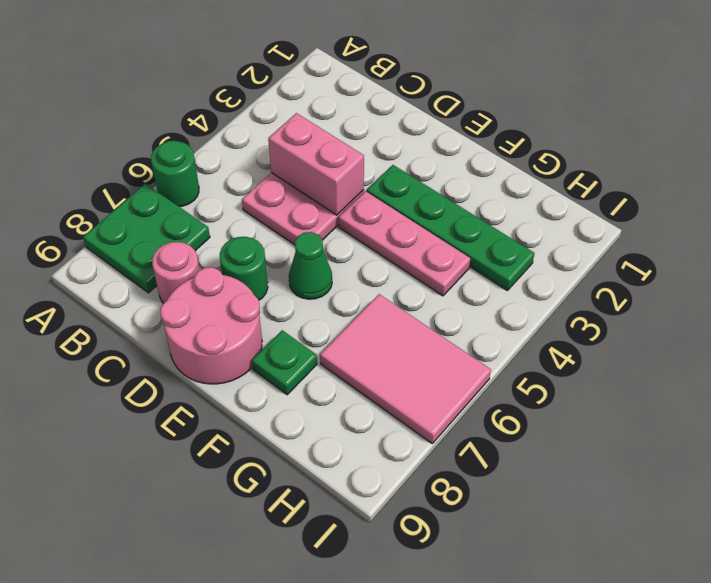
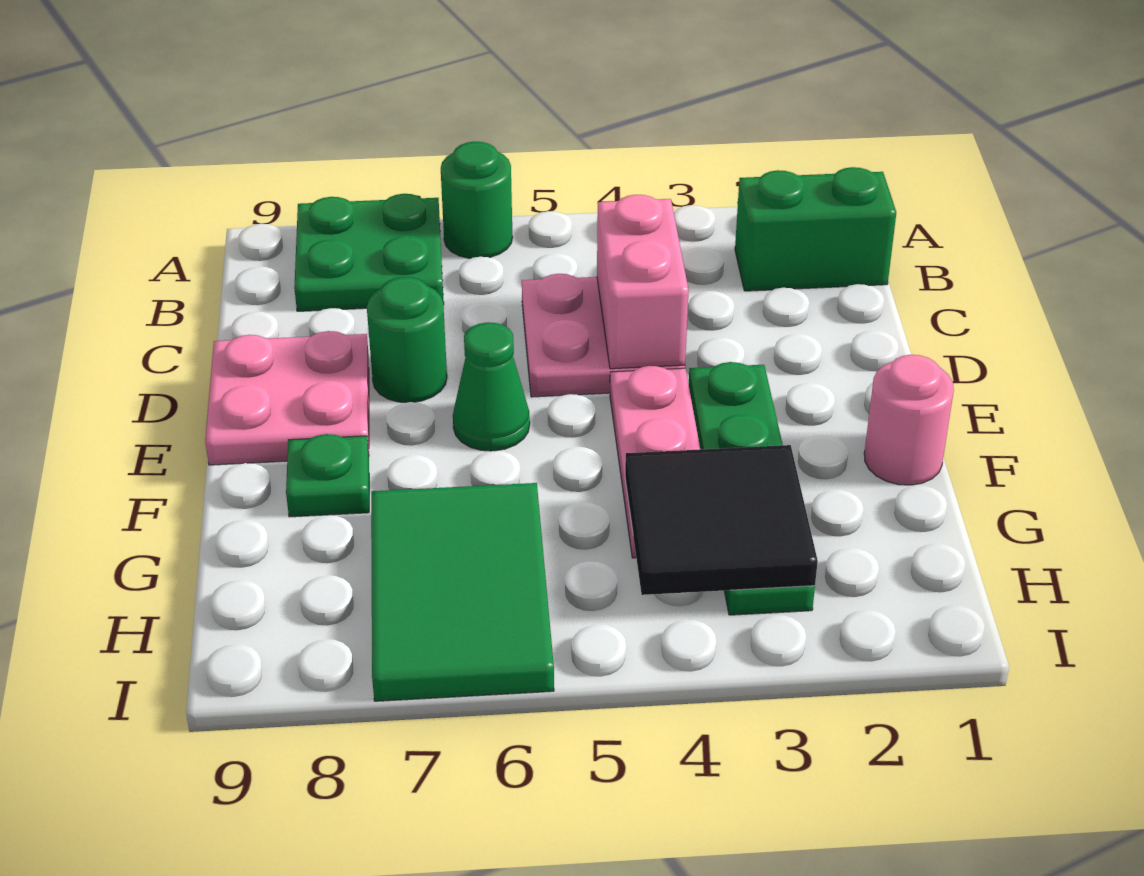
none -> green 1x2 brick [735,167,896,291]
pink 1x1 round brick [152,242,200,303] -> pink 1x1 round brick moved to [864,355,954,485]
pink 2x2 round brick [160,267,262,384] -> pink 2x2 plate [205,331,369,465]
none -> black 2x2 tile [625,445,818,595]
pink 2x3 tile [320,294,491,443] -> green 2x3 tile [371,483,554,701]

